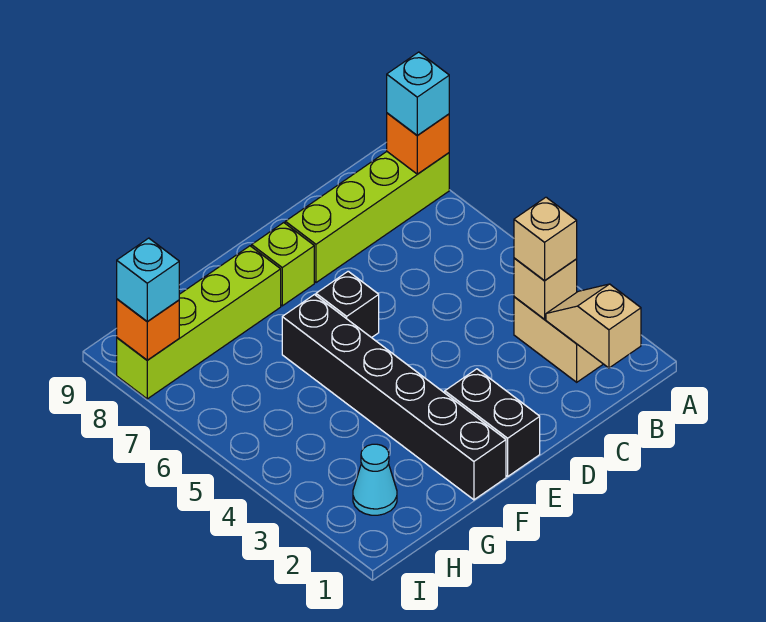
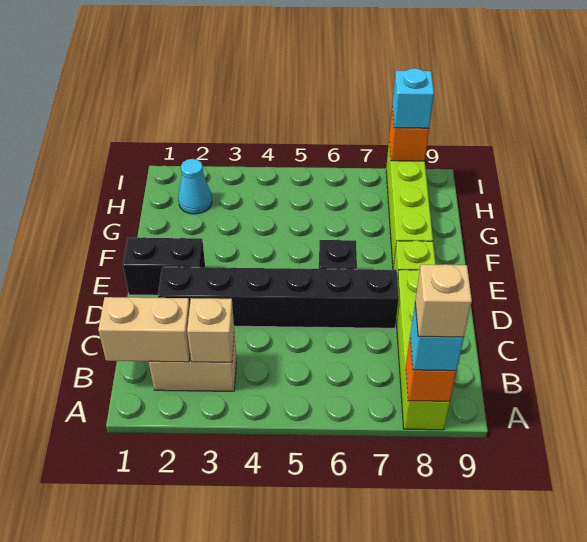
tan 1x2 slope [546,284,641,368] -> tan 1x2 brick [98,297,190,362]
tan 1x1 brick [514,197,577,281] -> tan 1x1 brick moved to [415,264,472,337]
black 1x6 brick [282,295,506,500] -> black 1x6 brick moved to [158,267,399,328]

